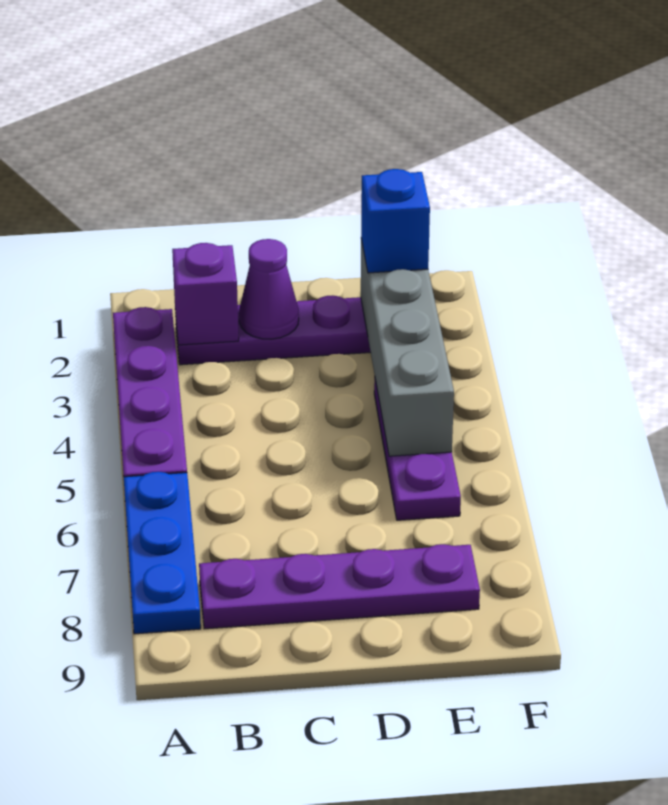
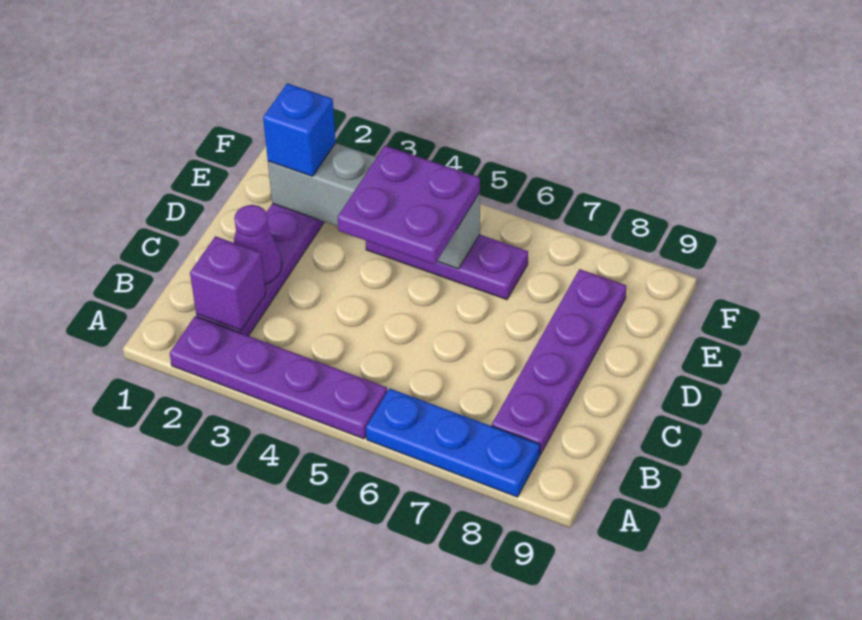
none -> purple 2x2 plate [338,146,480,265]

